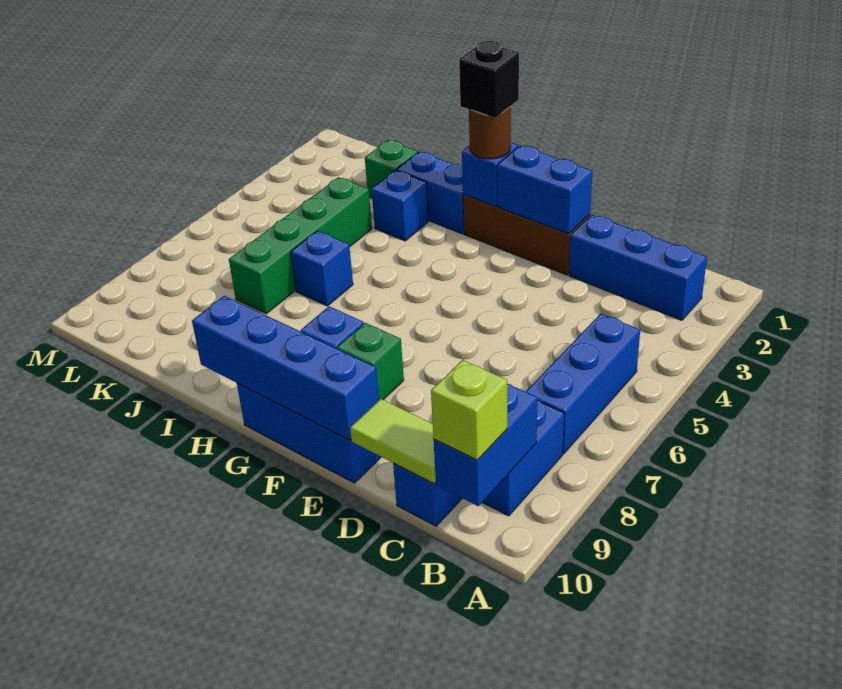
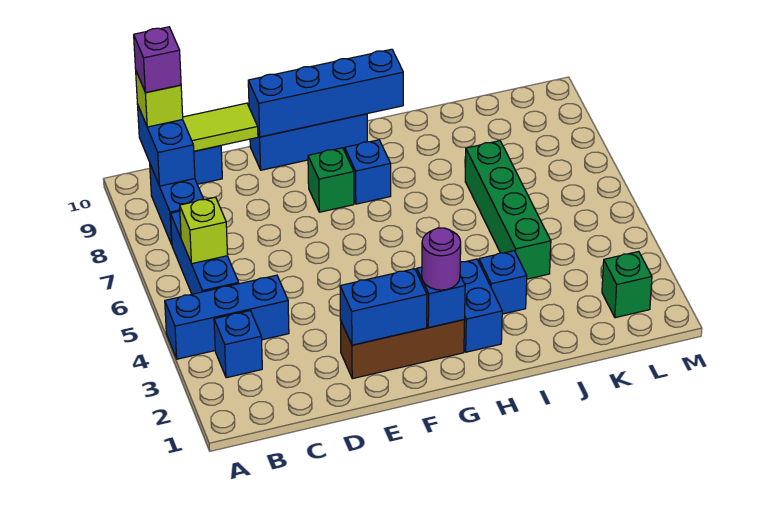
blue 1x3 brick [569,215,707,320] -> blue 1x3 brick moved to [165,275,289,359]
none -> lime 1x1 brick [180,197,228,264]
none -> purple 1x1 brick [134,27,181,93]
brown 1x1 round brick [469,106,511,159] -> purple 1x1 round brick [422,228,461,290]
black 1x1 brick [459,41,519,118] -> none
blue 1x2 brick [397,152,464,234] -> blue 1x2 brick turned to [460,259,502,352]
blue 1x1 brick [291,231,353,306] -> blue 1x1 brick moved to [214,311,262,378]
green 1x1 brick [365,140,418,198] -> green 1x1 brick moved to [602,251,652,318]

